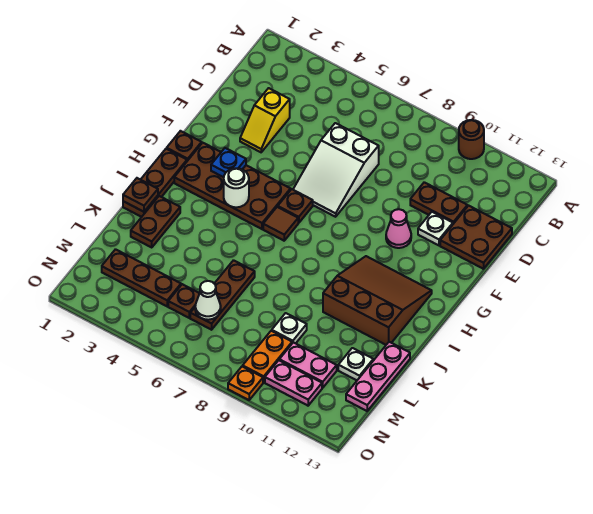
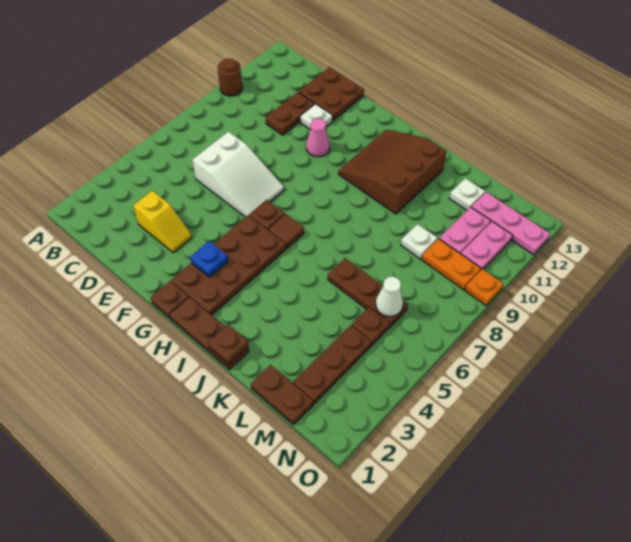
white 1x1 round brick [224,168,249,207] -> none
brown 1x2 plate [131,196,180,247] -> brown 1x2 plate moved to [251,365,313,425]
pink 1x3 plate [346,342,410,411] -> pink 1x3 plate moved to [471,192,550,255]

